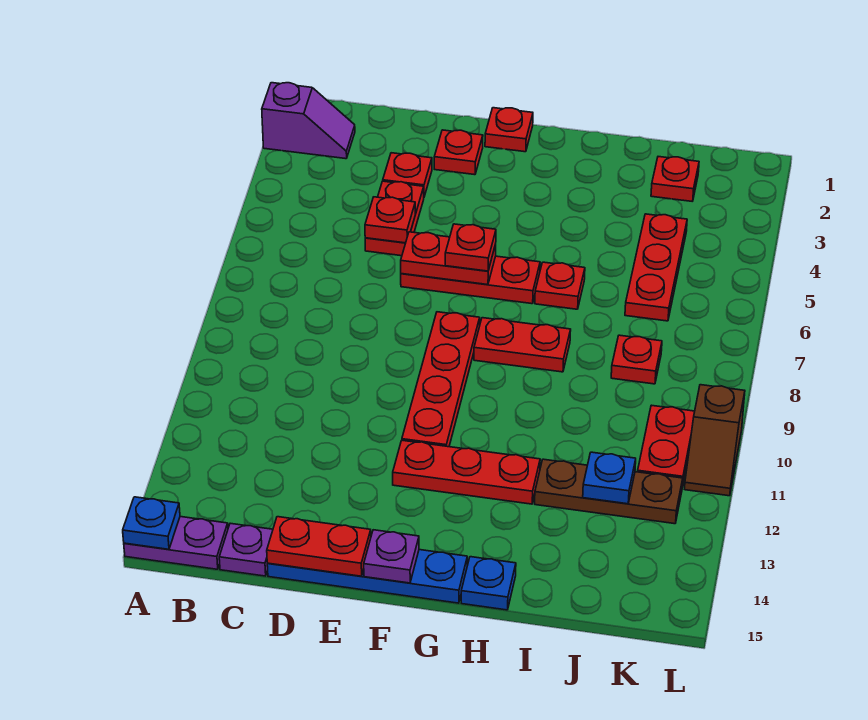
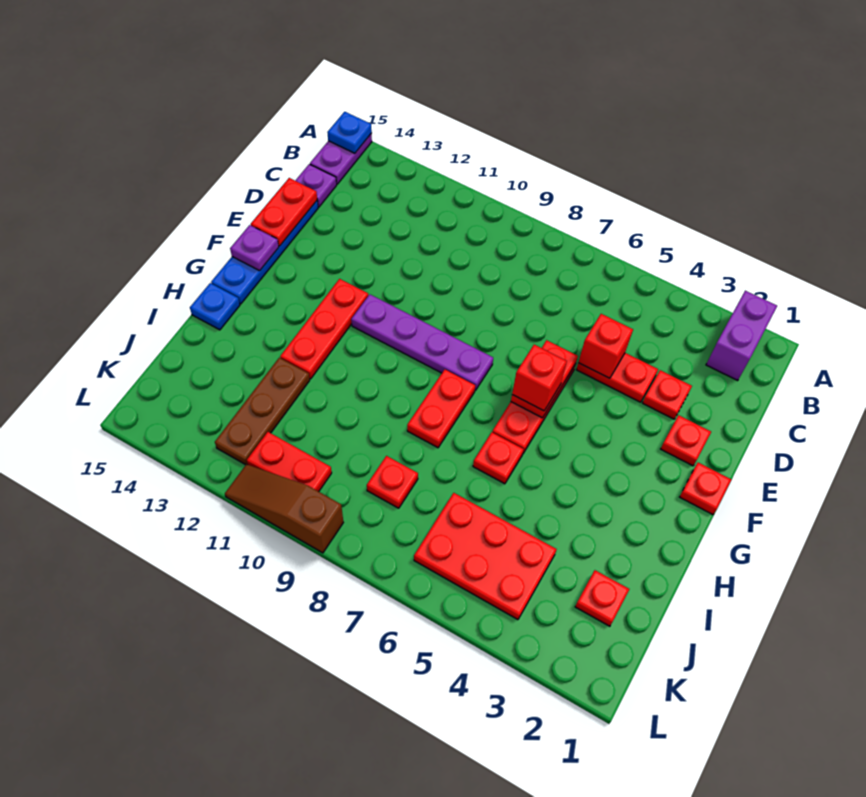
purple 1x2 slope [262,83,355,159] -> purple 1x2 brick [706,291,777,381]
red 1x1 plate [365,197,415,243] -> red 1x1 brick [578,314,633,378]
red 1x1 plate [445,224,496,271] -> red 1x1 brick [512,345,567,411]
red 1x4 plate [402,312,480,447] -> purple 1x4 plate [351,294,493,391]
red 1x3 plate [625,214,687,321] -> red 2x3 plate [414,493,557,620]
blue 1x1 plate [583,452,636,504] -> none
brown 1x2 slope [685,385,745,496] -> brown 1x3 slope [225,464,343,553]

